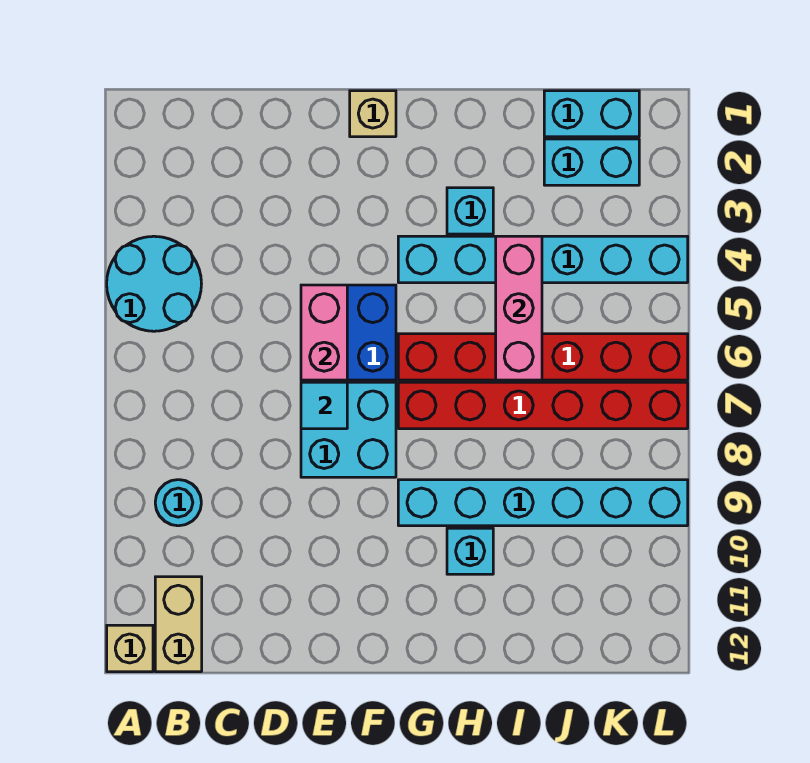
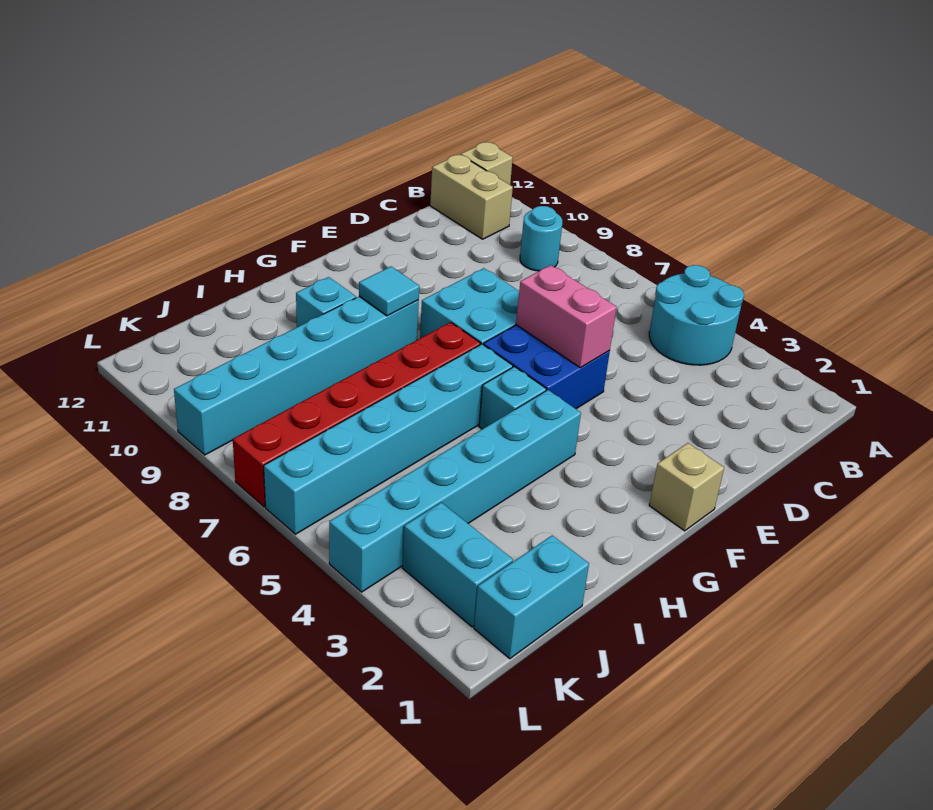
cyan 1x1 tile [301,382,347,429] -> cyan 1x1 tile moved to [359,267,419,316]
red 1x6 brick [398,334,688,380] -> cyan 1x6 brick [264,344,513,534]
cyan 1x1 brick [447,188,493,234] -> cyan 1x1 brick moved to [479,367,546,429]
pink 1x3 brick [496,236,542,380] -> none
cyan 1x2 brick [544,139,639,185] -> cyan 1x2 brick turned to [403,503,513,627]

